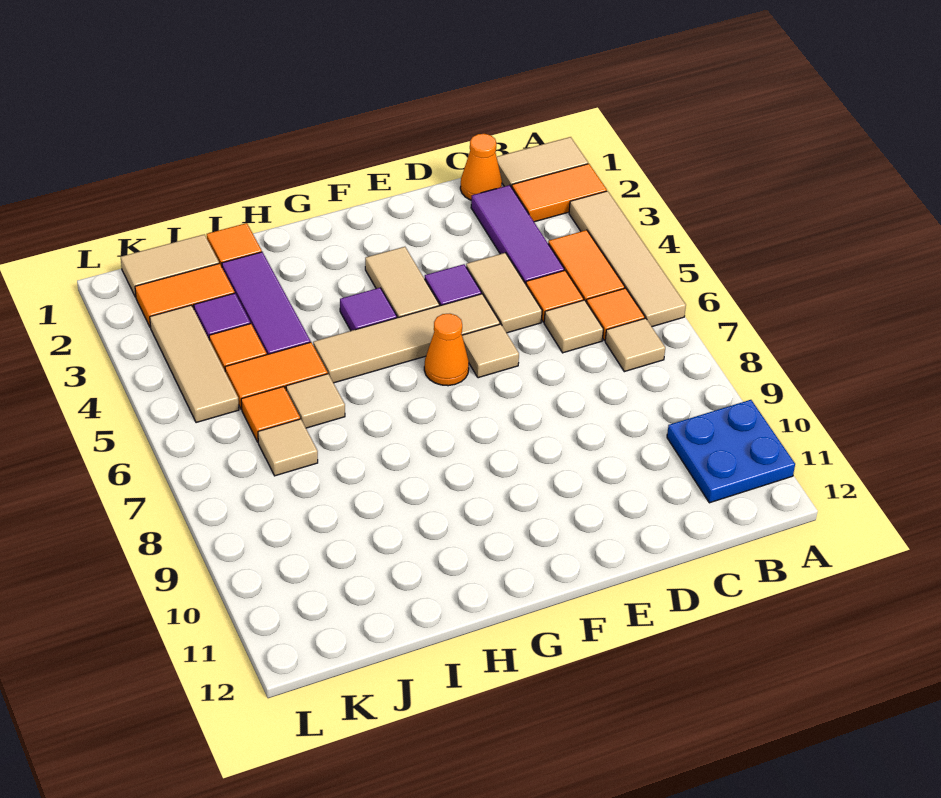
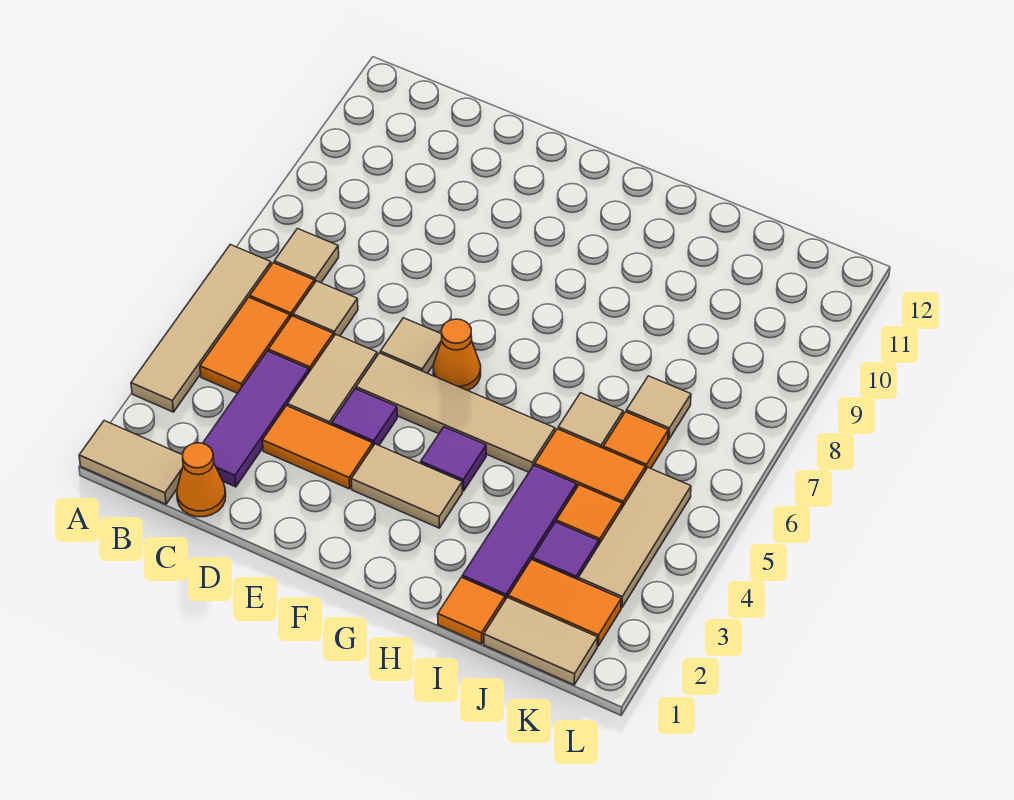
orange 1x2 tile [512,164,607,222] -> orange 1x2 tile moved to [262,406,373,489]
blue 2x2 plate [667,400,795,503] -> none
tan 1x2 tile [365,247,440,318] -> tan 1x2 tile turned to [351,444,462,528]

